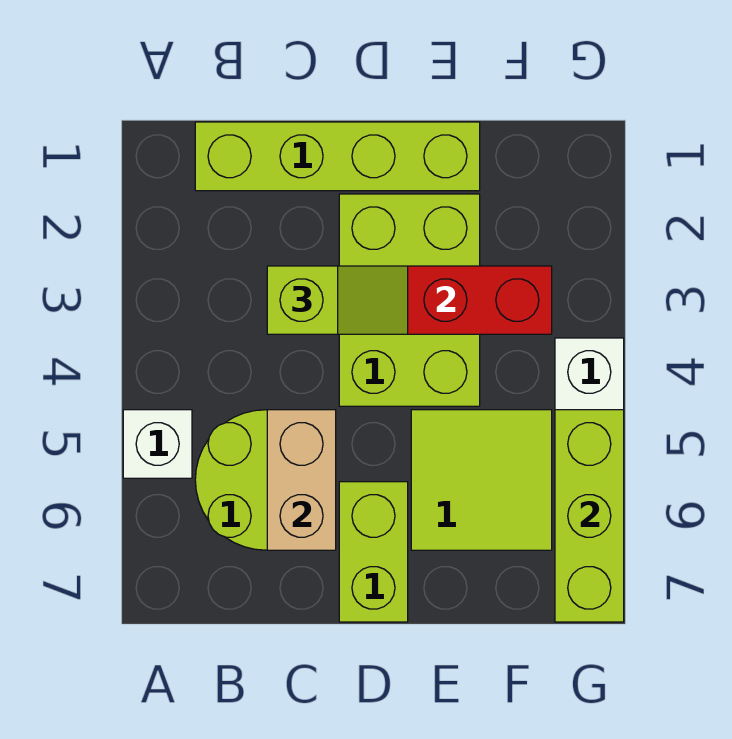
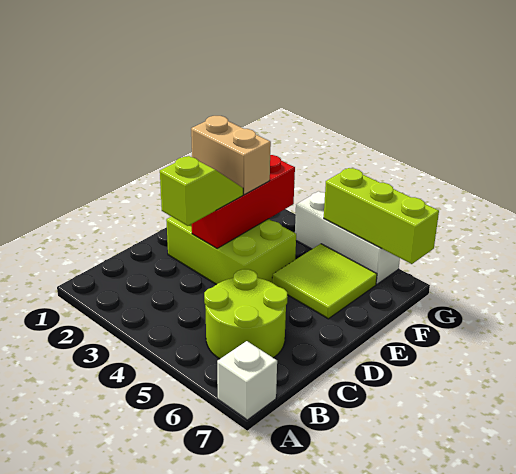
white 1x1 brick [123,410,192,478] -> white 1x1 brick moved to [217,341,277,420]
lime 1x4 brick [195,122,480,191] -> none
tan 1x2 brick [267,410,336,550] -> tan 1x2 brick moved to [191,116,271,195]
lime 1x2 brick [339,482,408,622] -> none

